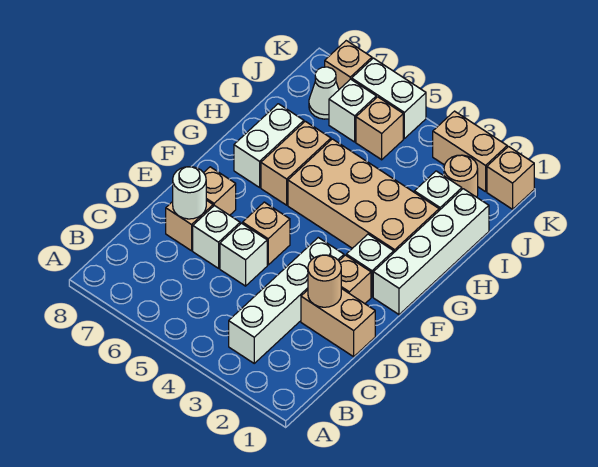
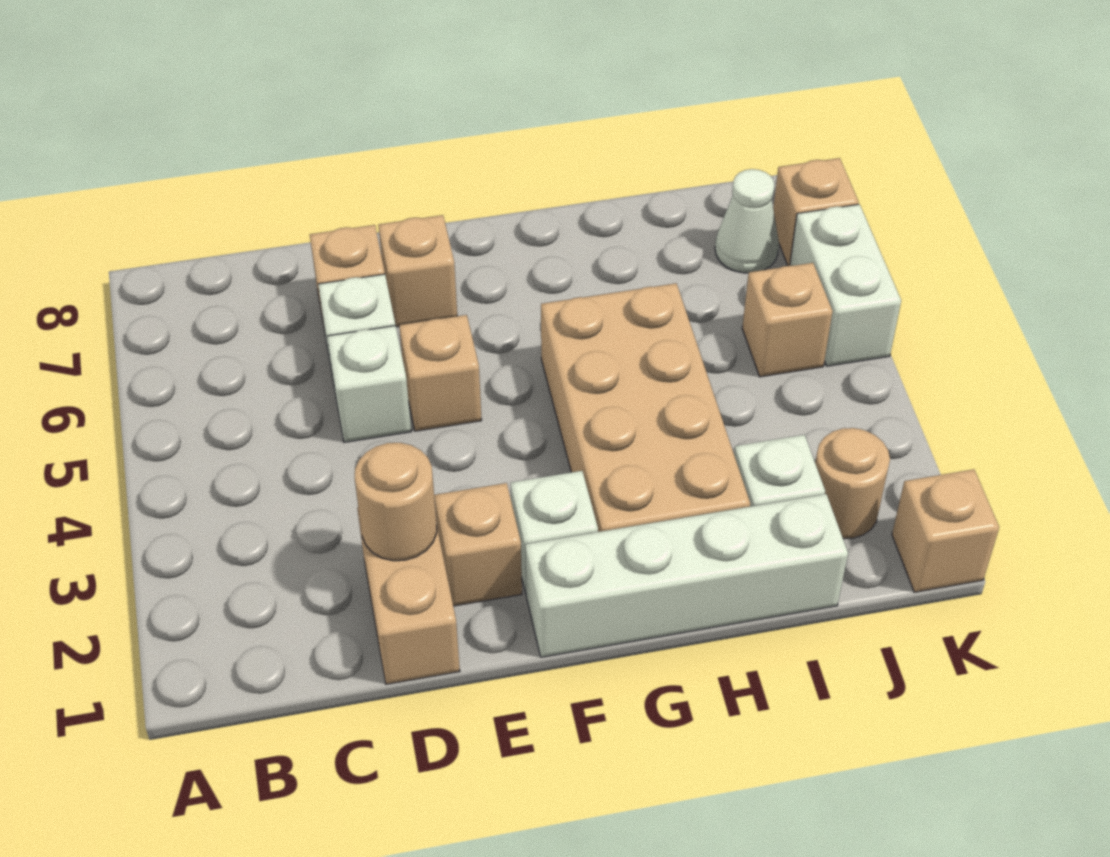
white 1x4 brick [229,238,344,363] -> none
white 1x1 round brick [173,167,206,219] -> none
tan 1x2 brick [261,121,331,205] -> none
white 1x2 brick [234,104,304,187] -> none
white 1x1 brick [329,79,376,142] -> none
tan 1x2 brick [433,111,507,192] -> none

